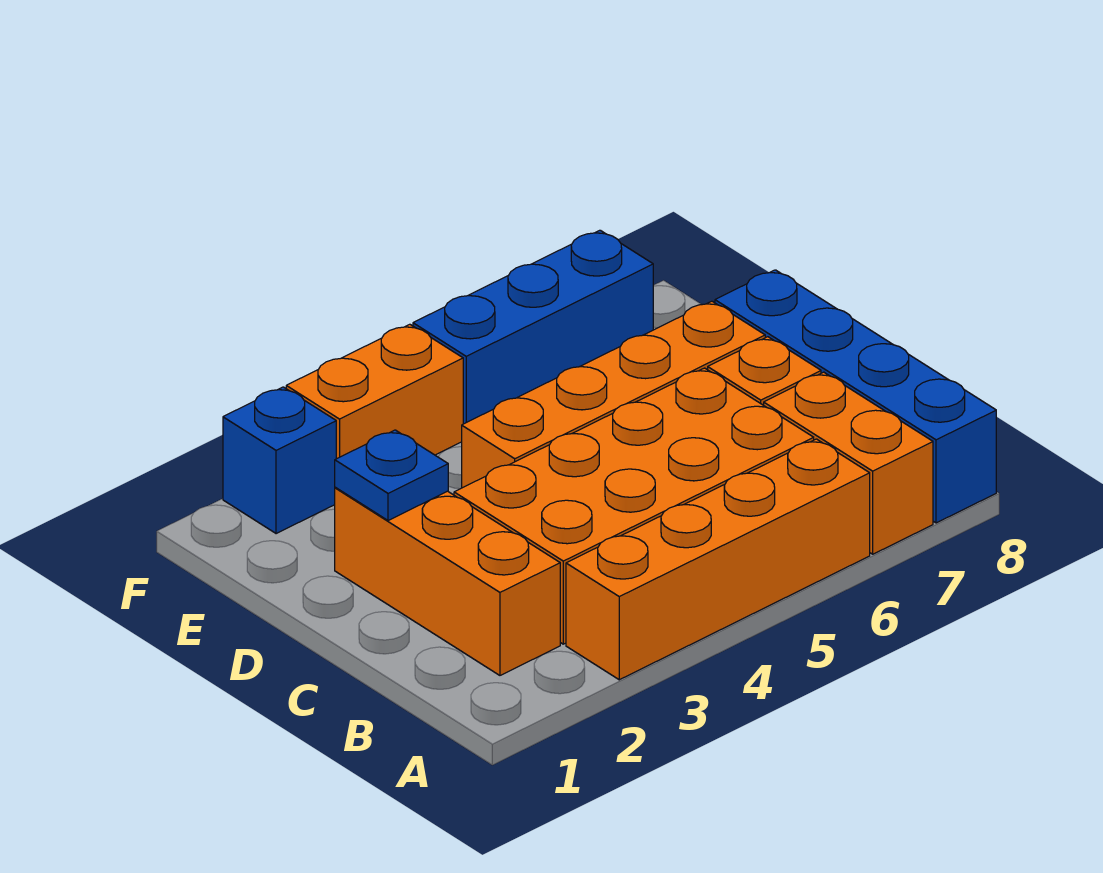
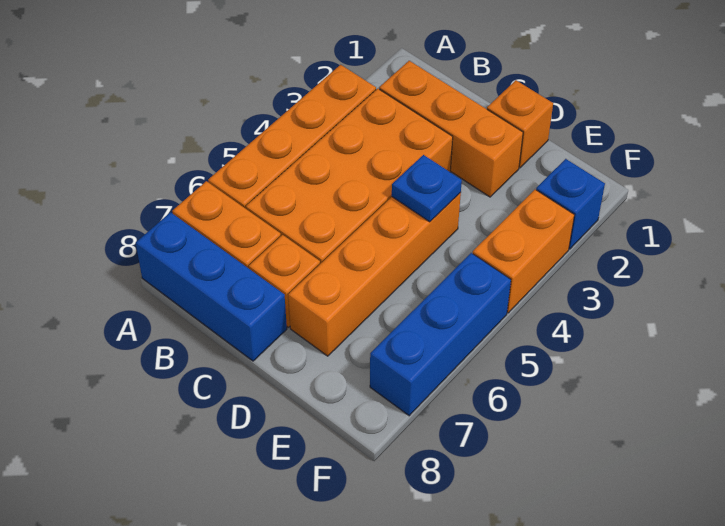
blue 1x4 brick [715,270,996,523] -> blue 1x3 brick [136,212,287,361]
none -> orange 1x1 brick [487,80,553,168]
blue 1x1 plate [335,430,448,521] -> blue 1x1 plate moved to [392,155,462,222]

